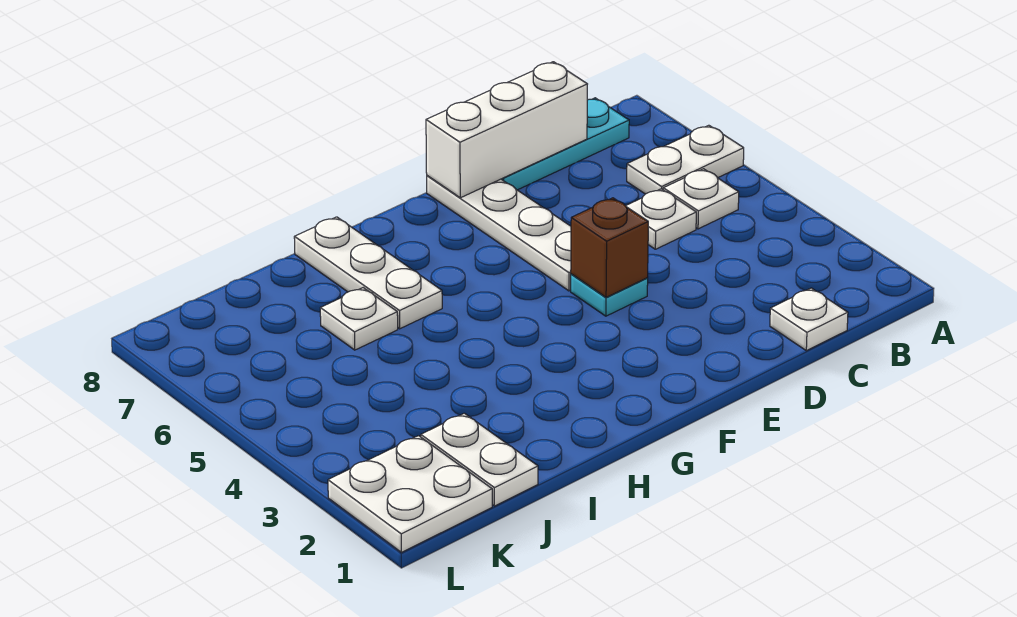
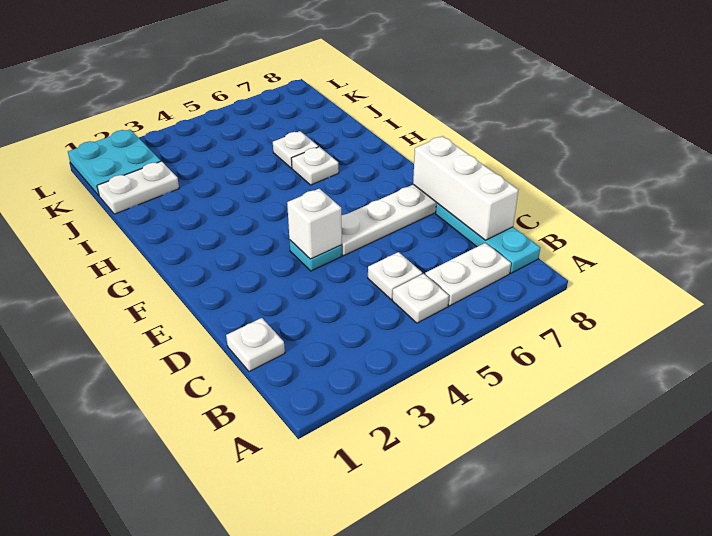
white 1x2 plate [627,125,744,194] -> white 1x2 plate turned to [425,243,511,306]
brown 1x1 brick [571,198,648,297] -> white 1x1 brick [287,189,342,259]
white 1x3 plate [294,217,442,329] -> white 1x1 plate [291,147,339,185]
white 2x2 plate [328,436,492,552] -> cyan 2x2 plate [68,130,161,196]

